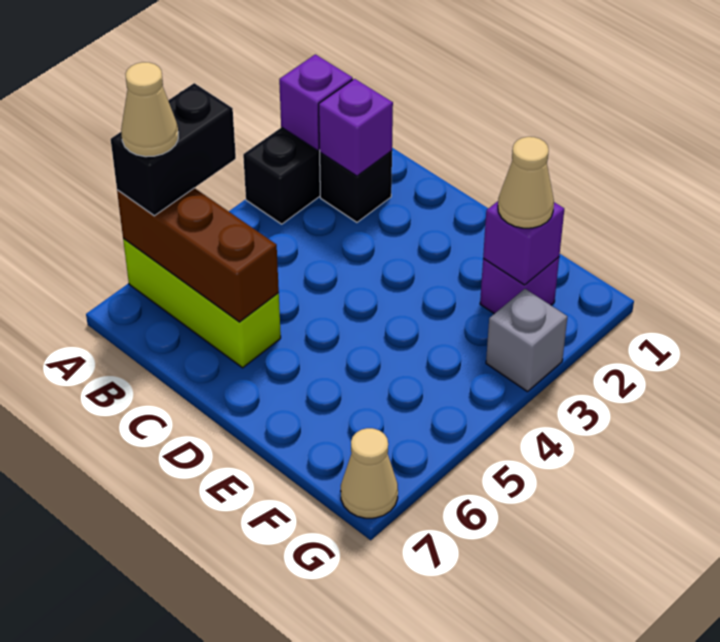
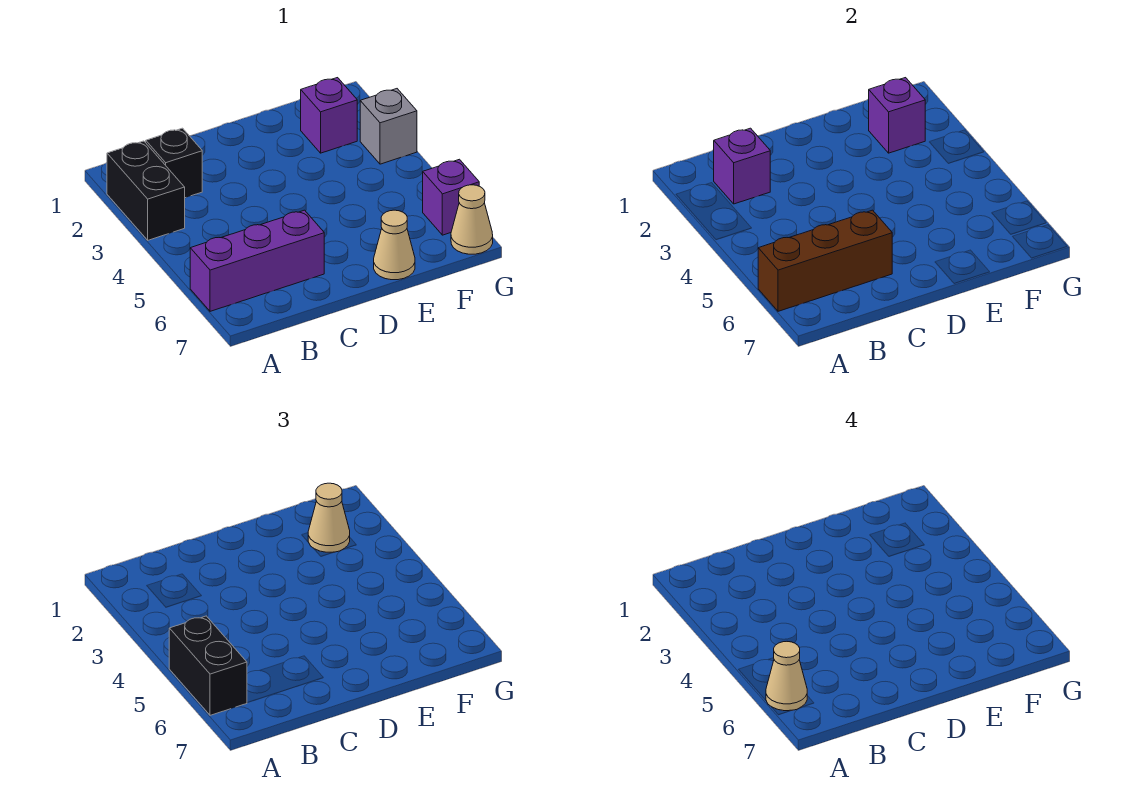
purple 1x1 brick [279,54,353,150] -> purple 1x1 brick moved to [423,159,479,235]
lime 1x3 brick [123,238,281,368] -> purple 1x3 brick [190,210,324,311]
none -> tan 1x1 cone [374,210,415,280]

